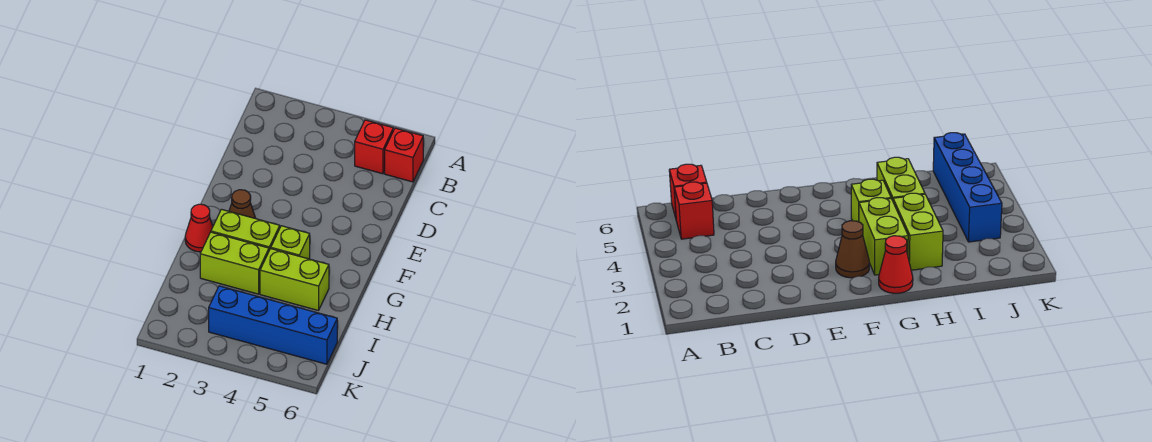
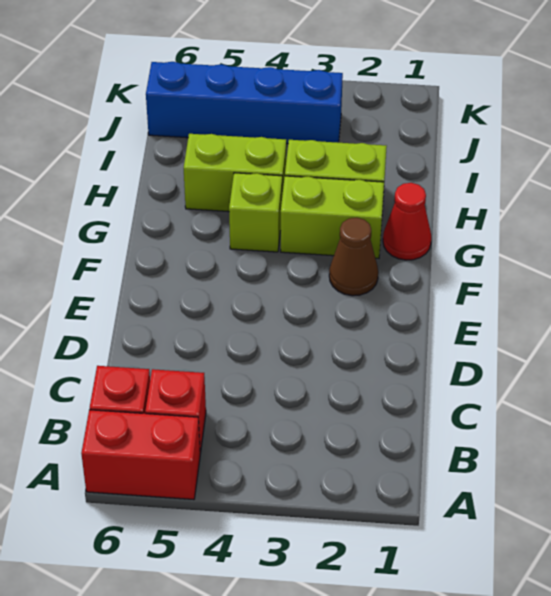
none -> red 1x2 brick [81,410,200,500]

